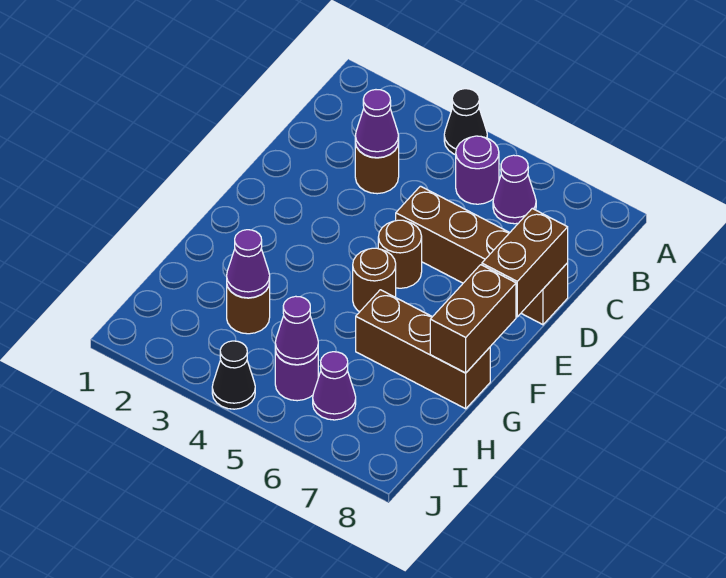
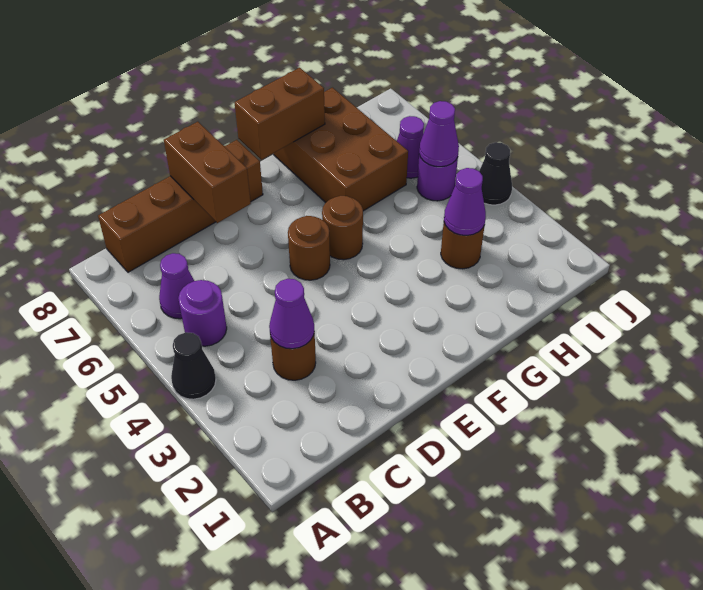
brown 1x4 brick [396,186,568,325] -> brown 1x4 brick turned to [98,140,263,272]
brown 1x2 brick [482,209,568,317] -> brown 1x2 brick turned to [164,122,251,223]
brown 1x3 brick [356,290,490,409] -> brown 2x3 brick [274,88,408,211]

